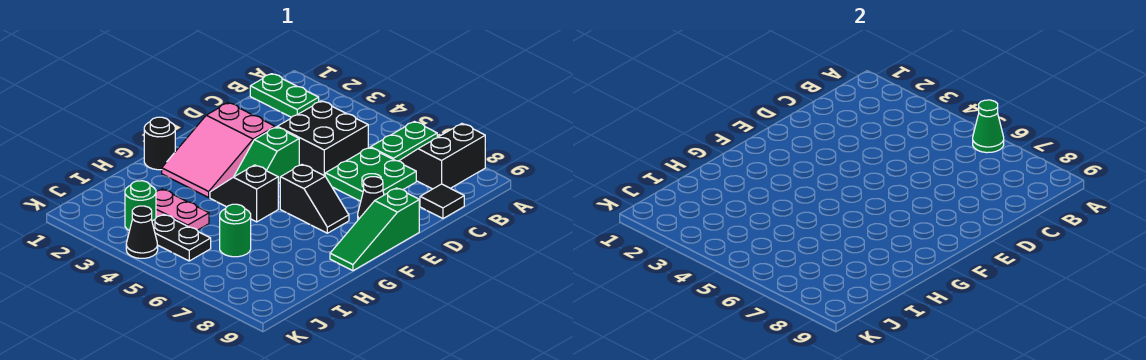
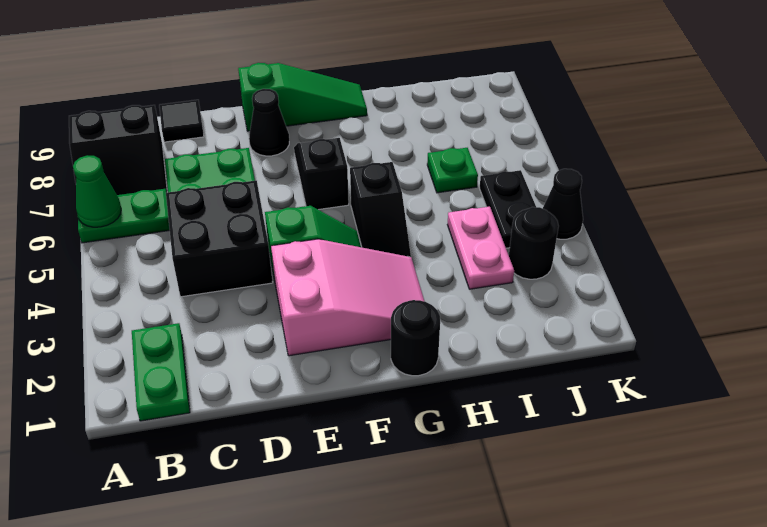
green 1x1 round brick [220,204,251,257] -> green 1x1 plate [427,148,478,193]
green 1x1 round brick [125,181,156,231] -> black 1x1 round brick [509,207,559,279]

